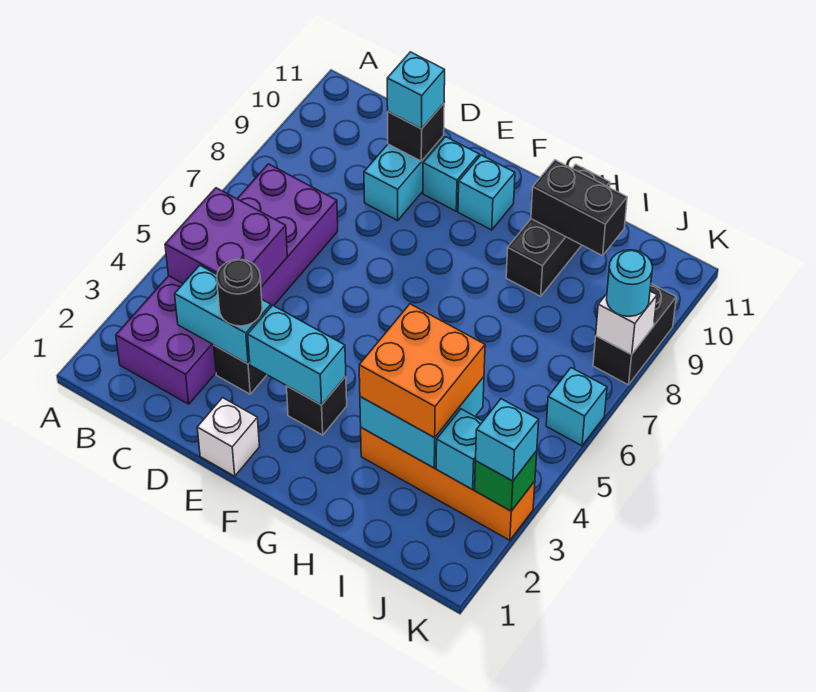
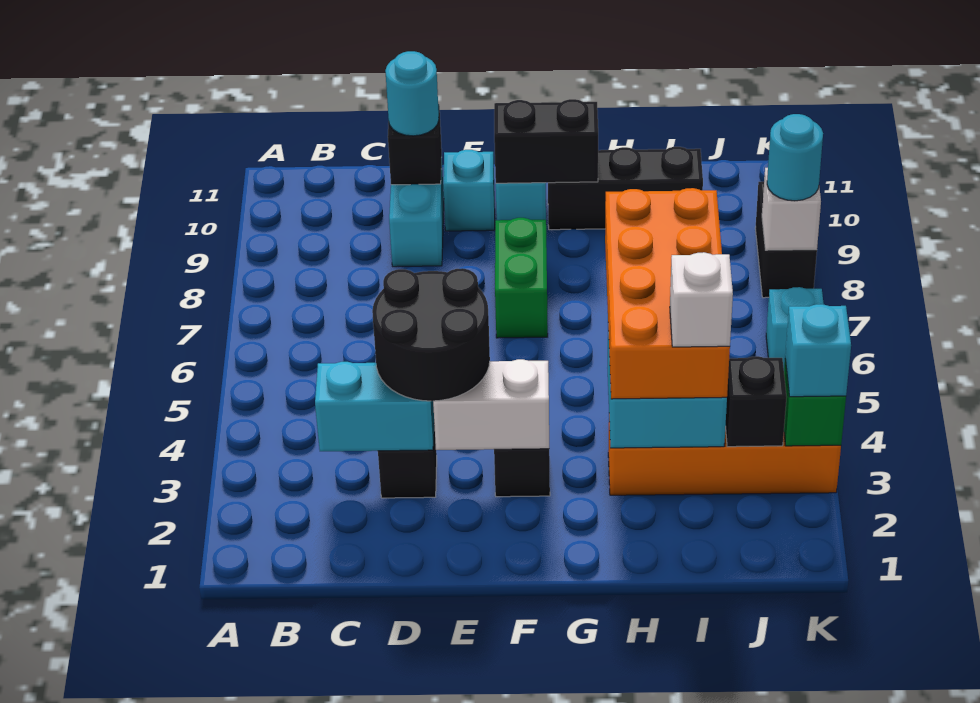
purple 2x6 brick [116,164,338,404] -> none
purple 2x2 brick [165,188,287,287] -> none
black 1x1 round brick [217,259,262,326] -> black 2x2 round brick [372,268,490,401]
cyan 1x1 brick [387,52,445,129] -> cyan 1x1 round brick [385,51,439,136]
white 1x1 brick [197,398,260,476] -> white 1x1 brick moved to [670,252,733,347]
cyan 1x2 brick [248,305,346,405] -> white 1x2 brick [433,359,549,450]
none -> green 1x2 brick [495,218,548,338]
orange 2x2 brick [359,304,485,438] -> orange 2x4 brick [605,188,730,399]
black 1x3 brick [506,164,610,296] -> black 1x3 brick turned to [548,147,703,230]
black 1x2 brick [531,160,627,256] -> black 1x2 brick moved to [494,99,598,183]
cyan 1x1 brick [436,409,483,489] -> black 1x1 brick [725,356,787,447]

